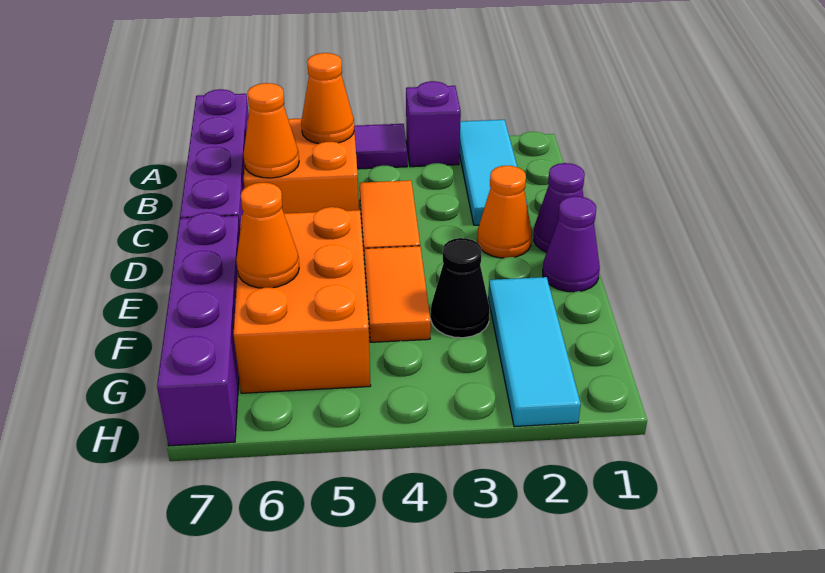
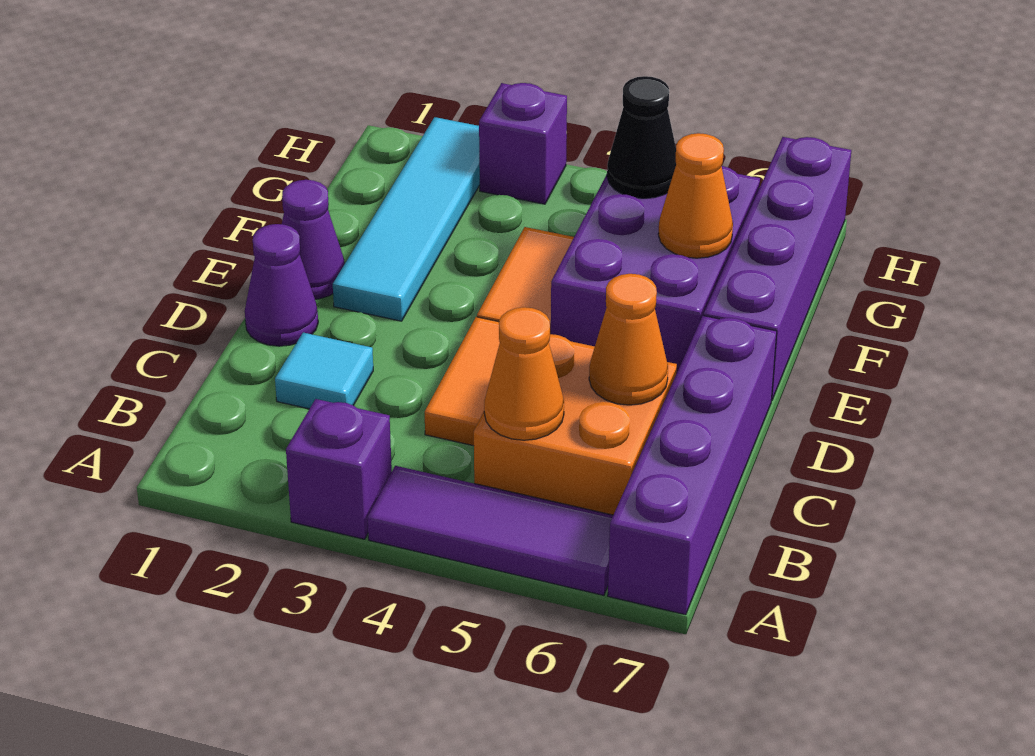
cyan 1x3 tile [459,120,528,225] -> cyan 1x1 tile [275,333,373,409]
orange 1x1 cone [477,166,532,258] -> none
orange 2x3 brick [234,207,371,393] -> purple 2x3 brick [551,166,760,374]
cyan 1x3 tile [488,277,581,427] -> cyan 1x4 tile [333,117,480,321]
black 1x1 cone [431,238,490,338] -> black 1x1 cone moved to [607,76,676,198]
none -> purple 1x1 brick [479,83,567,204]

